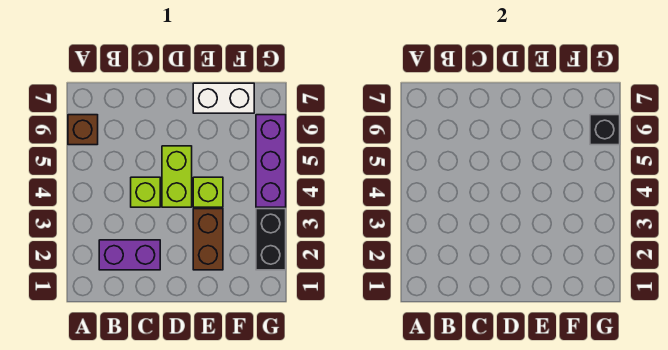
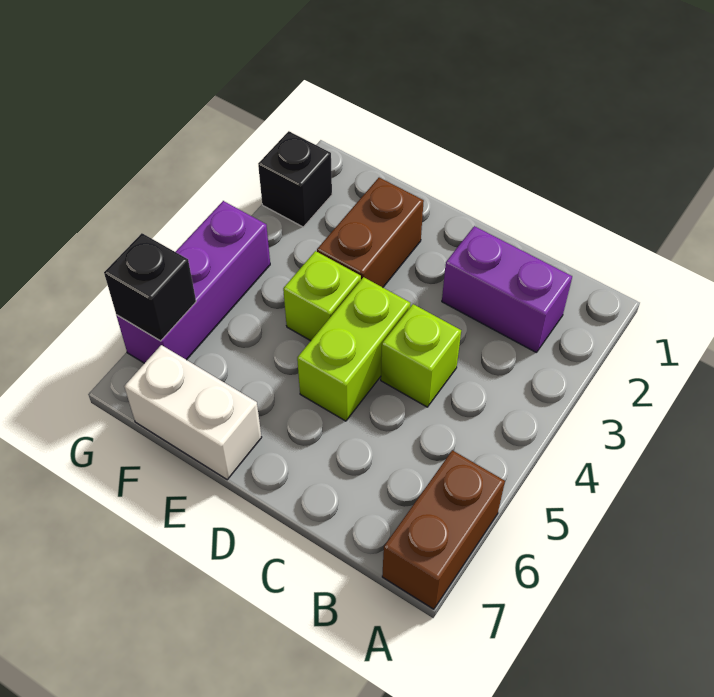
brown 1x1 brick [68,115,98,145] -> brown 1x2 brick [382,450,505,609]
black 1x2 brick [256,209,286,270] -> black 1x1 brick [258,131,332,227]

